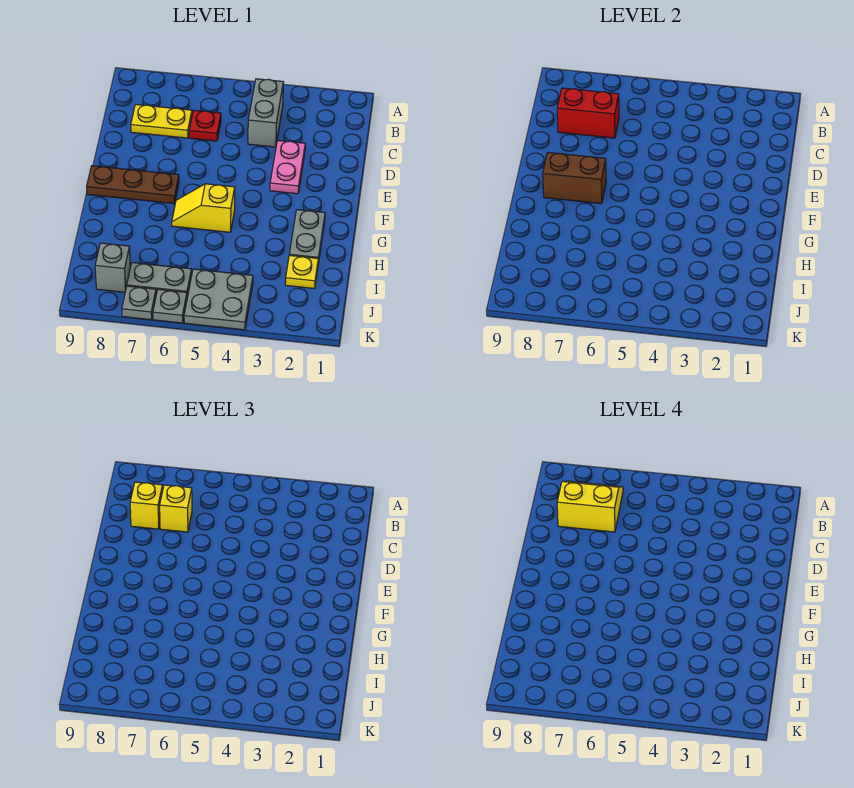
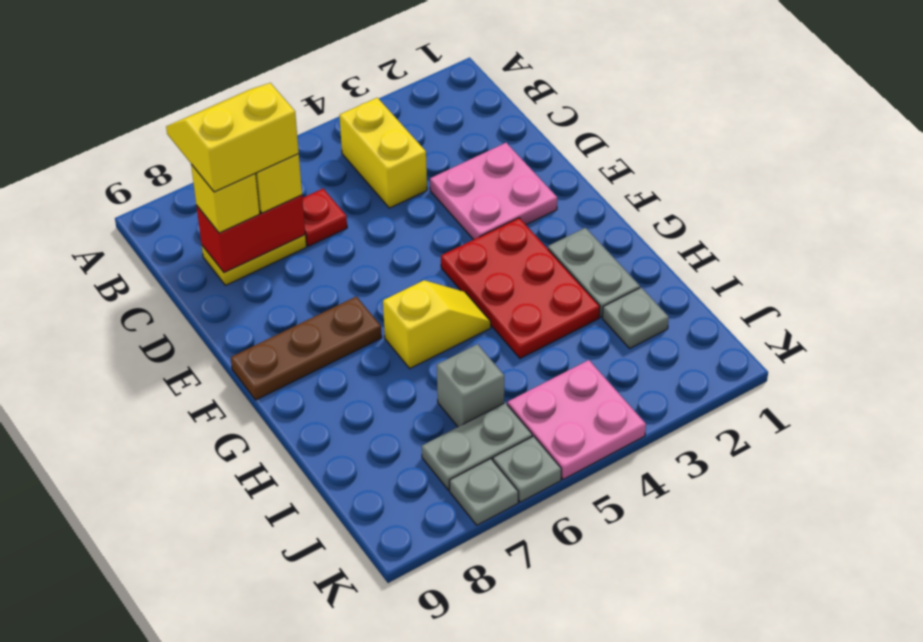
grey 1x2 brick [248,79,283,147] -> yellow 1x2 brick [340,98,427,208]
pink 1x2 plate [270,141,305,194] -> pink 2x2 plate [430,143,557,240]
none -> red 2x3 plate [441,218,600,358]
brown 1x2 brick [543,153,606,204] -> none
yellow 1x2 slope [172,184,235,232] -> yellow 1x2 slope turned to [383,280,491,368]
yellow 1x1 plate [285,255,318,289] -> grey 1x1 plate [603,288,669,348]
grey 2x2 plate [184,269,253,330] -> pink 2x2 plate [507,360,646,479]
grey 1x1 brick [95,243,130,292] -> grey 1x1 brick moved to [437,344,504,427]

